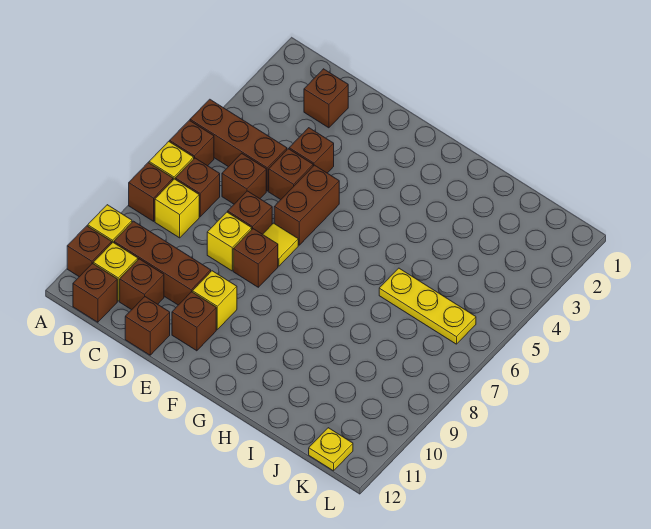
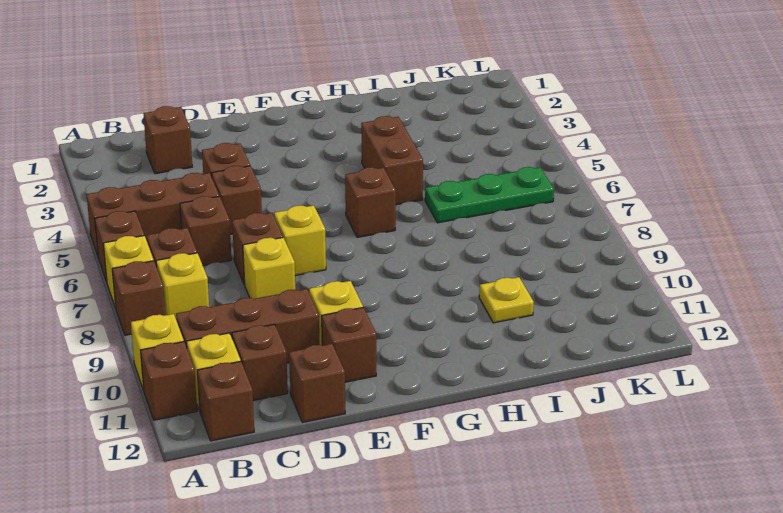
brown 1x2 brick [274,165,339,245] -> brown 1x2 brick moved to [361,116,423,205]
yellow 1x1 tile [263,223,298,266] -> yellow 1x1 brick [274,205,326,276]
brown 1x1 brick [233,229,278,287] -> brown 1x1 brick moved to [345,167,396,237]
yellow 1x3 plate [379,268,476,344] -> green 1x3 plate [425,167,554,223]
yellow 1x1 plate [309,428,353,471] -> yellow 1x1 plate moved to [479,277,534,323]

